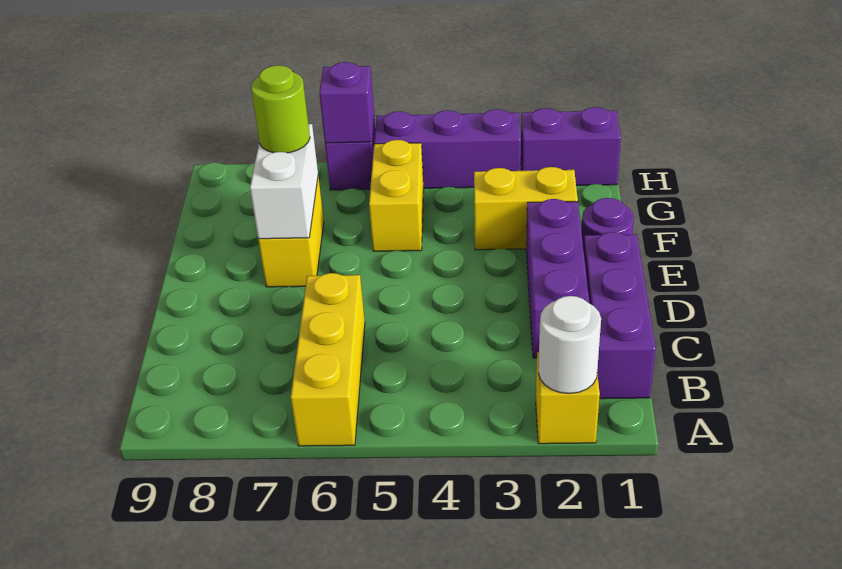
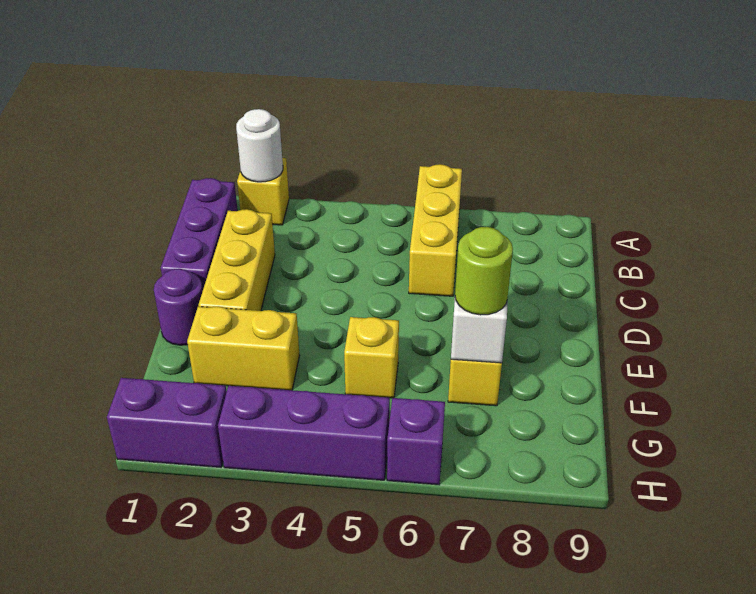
purple 1x3 brick [526,199,589,358] -> yellow 1x3 brick [199,209,275,311]
yellow 1x2 brick [369,140,424,251] -> yellow 1x1 brick [344,317,399,398]
purple 1x1 brick [319,62,374,143] -> none

